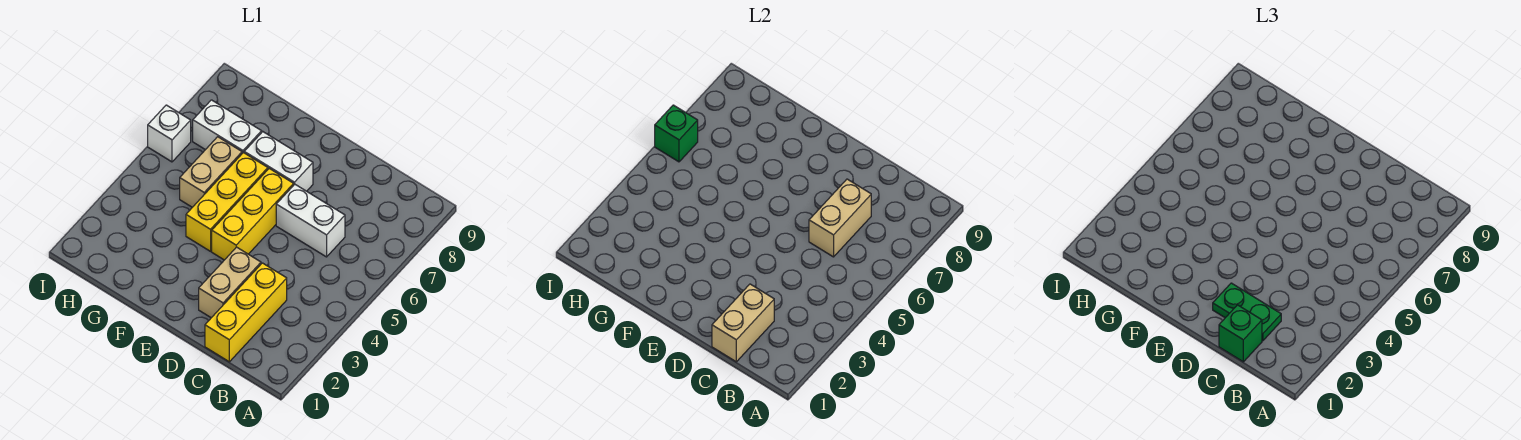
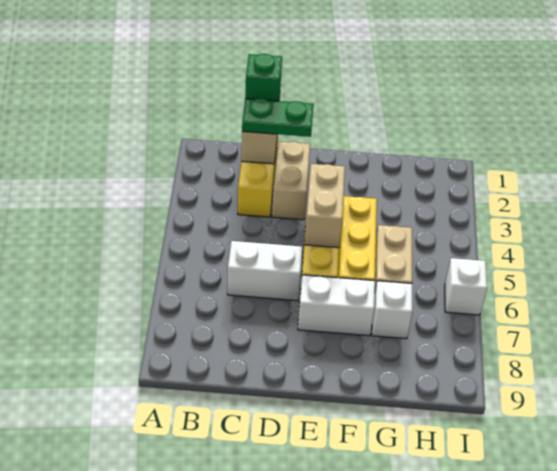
tan 1x2 brick [809,179,871,257] -> tan 1x2 brick moved to [304,164,345,248]
white 1x2 brick [193,100,262,153] -> white 1x1 brick [372,281,412,339]
green 1x1 brick [655,105,698,162] -> none

